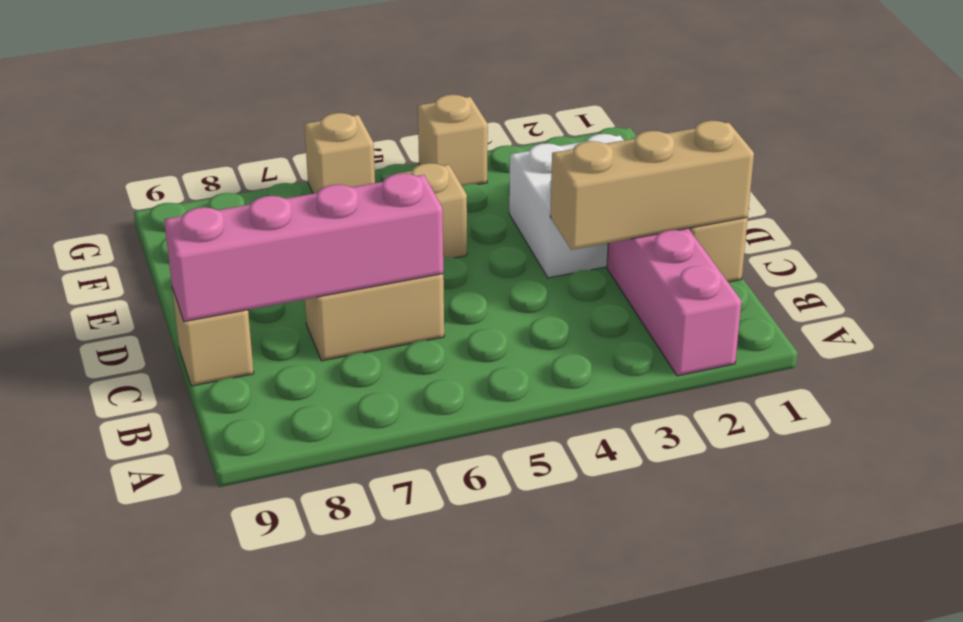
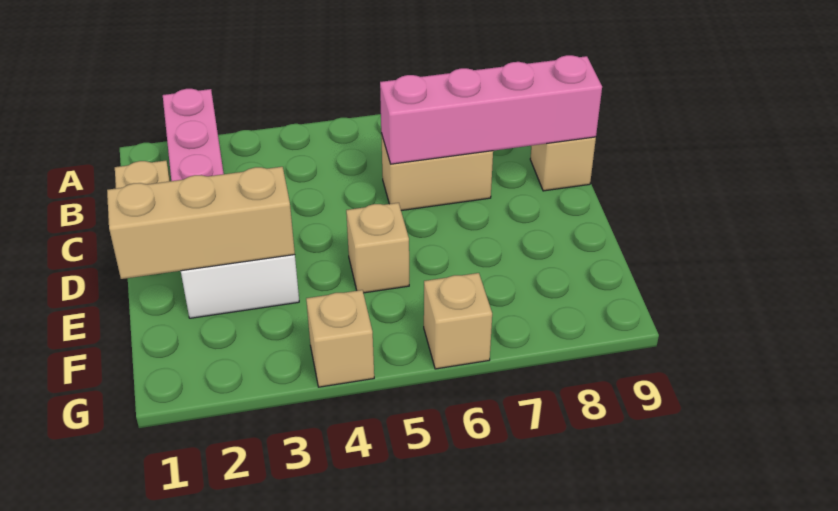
tan 1x3 brick [550,121,754,250] -> tan 1x3 brick moved to [107,167,295,279]

